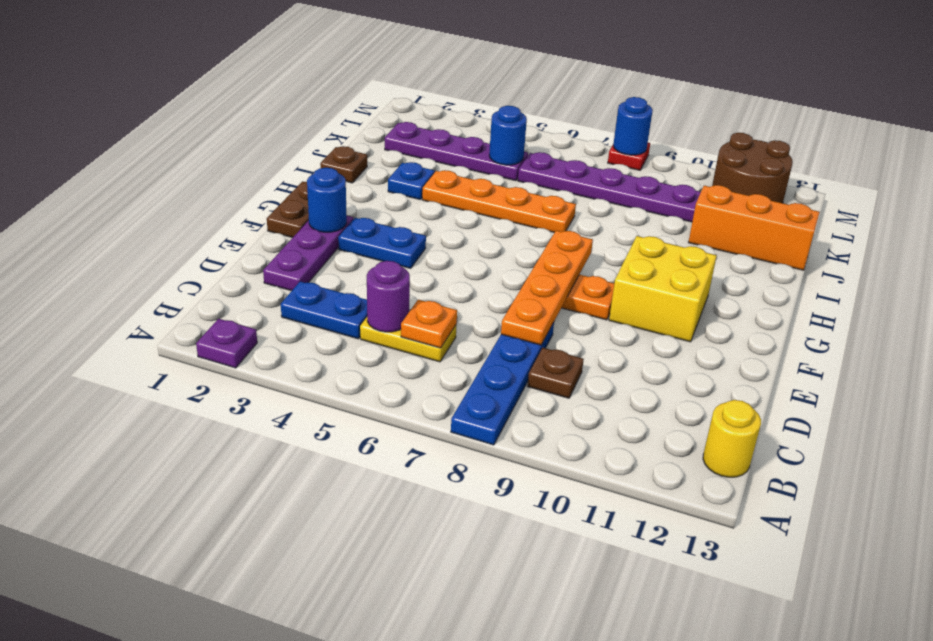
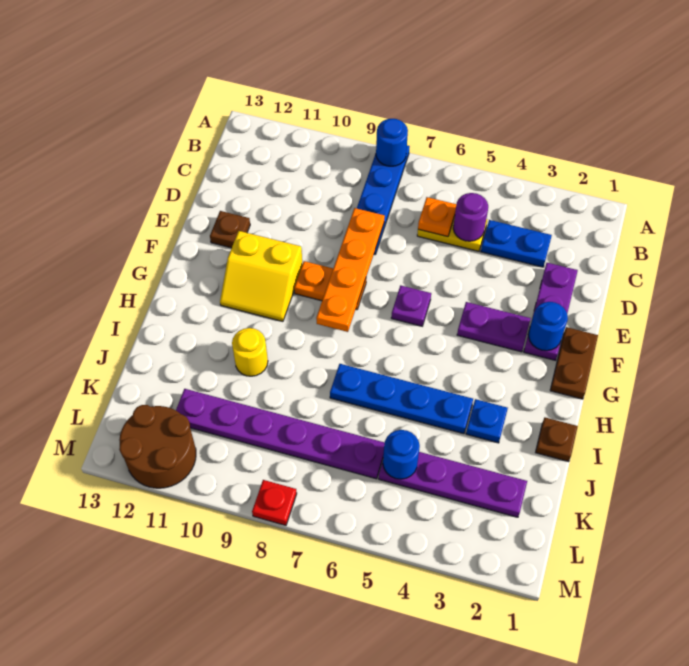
purple 1x1 plate [196,319,257,368] -> purple 1x1 plate moved to [391,285,431,326]
yellow 1x1 round brick [703,400,761,477] -> yellow 1x1 round brick moved to [232,328,268,376]
brown 1x1 plate [528,348,584,398] -> brown 1x1 plate moved to [210,211,250,248]
blue 1x2 plate [338,218,426,268] -> purple 1x2 plate [457,302,531,352]
yellow 2x2 brick [609,236,717,342] -> yellow 2x2 slope [220,231,302,321]
orange 1x4 plate [422,170,576,233] -> blue 1x4 plate [330,364,473,434]
orange 1x3 brick [689,185,820,270] -> none
blue 1x1 round brick [613,97,653,155] -> blue 1x1 round brick moved to [376,119,408,166]

